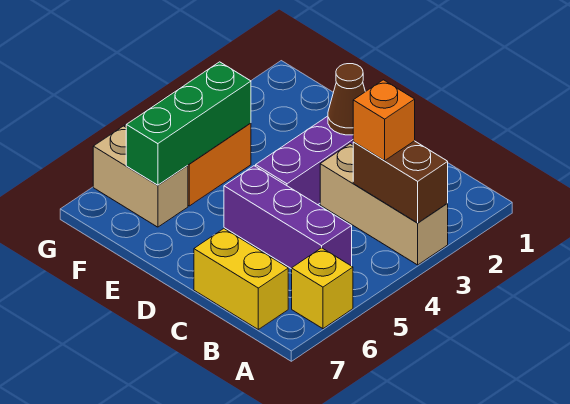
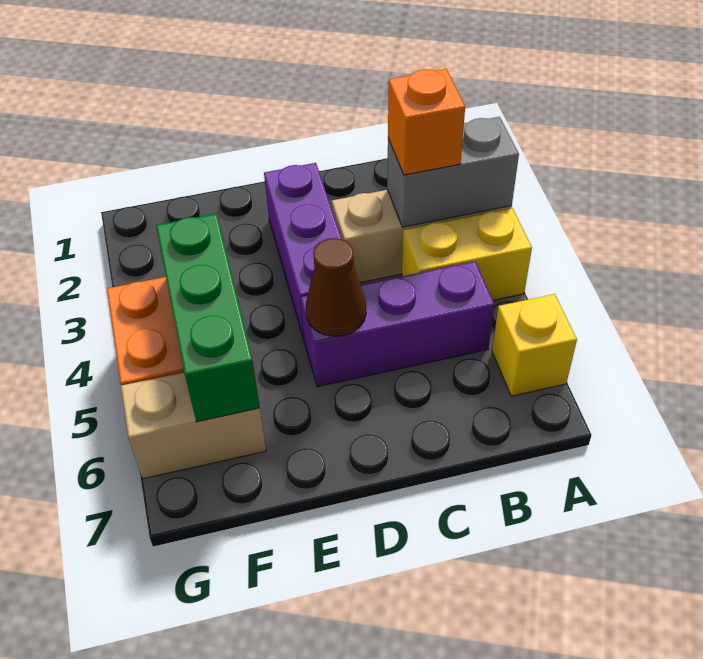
brown 1x2 brick [353,141,448,223] -> grey 1x2 brick [387,117,519,227]
yellow 1x2 brick [194,229,288,329] -> yellow 1x2 brick moved to [402,208,532,300]
brown 1x1 cone [328,64,365,135] -> brown 1x1 cone moved to [306,238,366,336]

